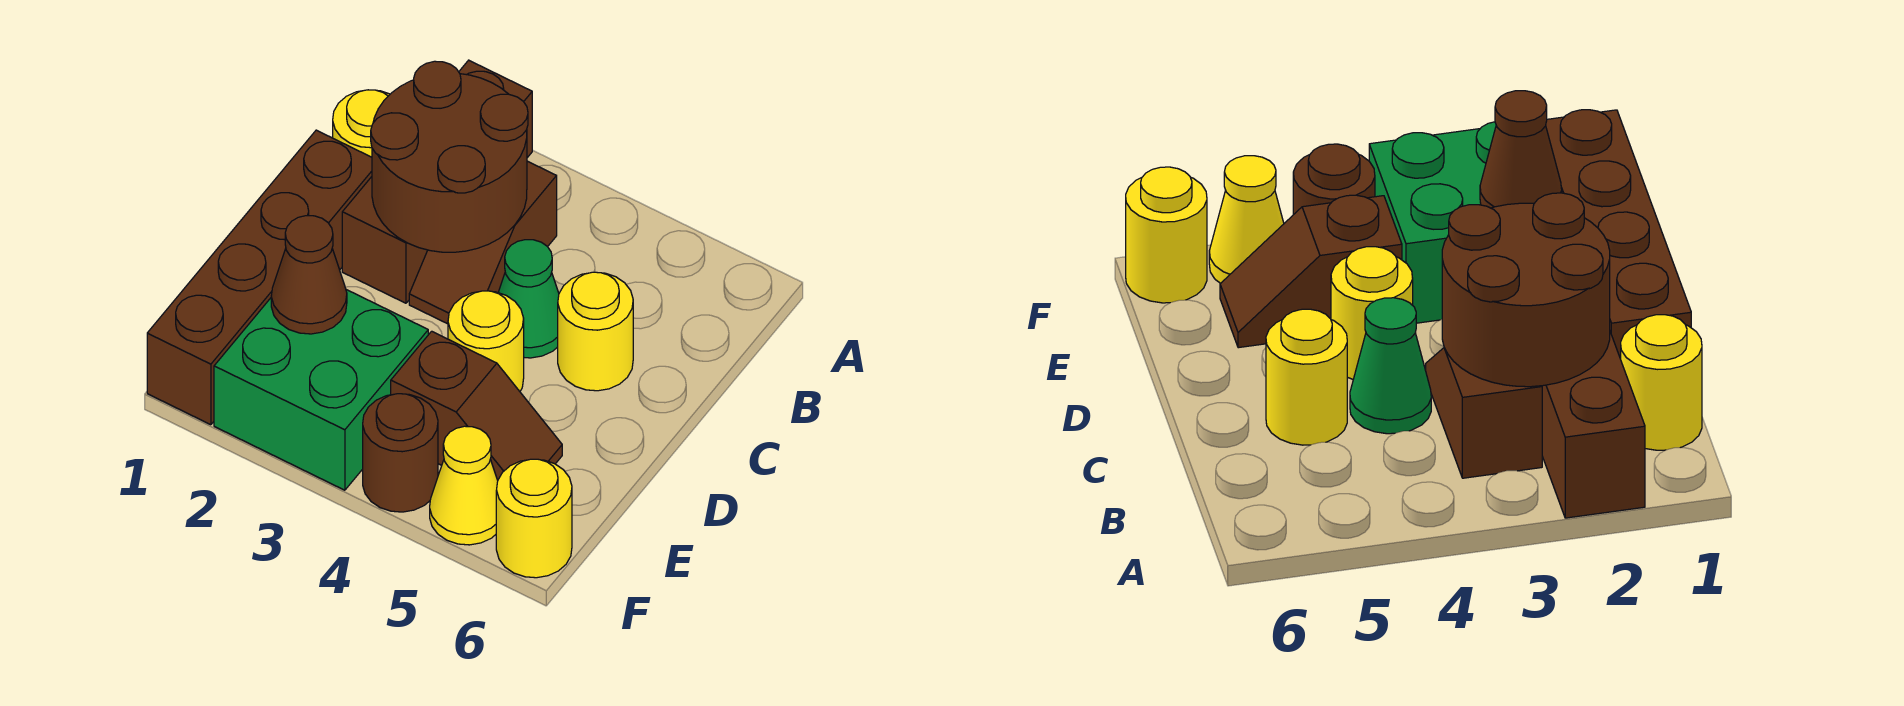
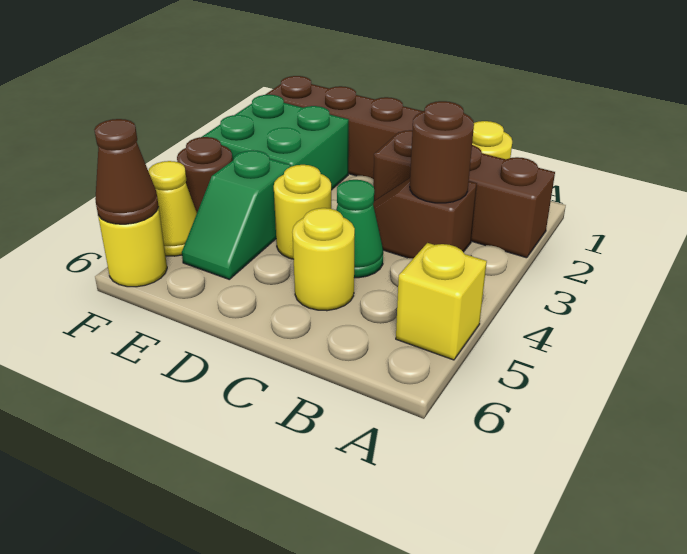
none -> yellow 1x1 brick [396,243,487,360]
brown 2x2 round brick [371,61,528,252] -> brown 1x1 round brick [410,101,474,203]
brown 1x1 cone [271,216,347,334] -> brown 1x1 cone moved to [94,119,159,224]
brown 1x2 slope [391,331,562,480] -> green 1x2 slope [182,150,291,279]

